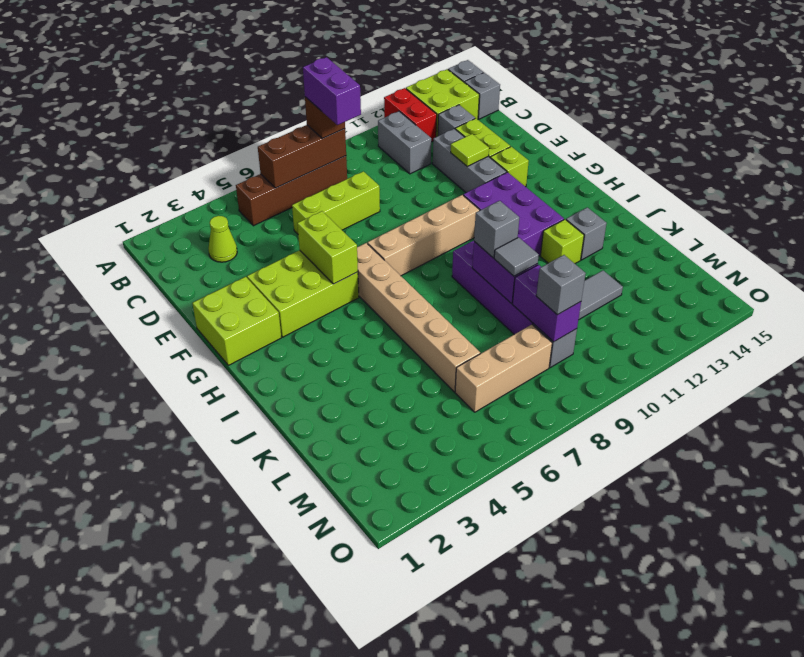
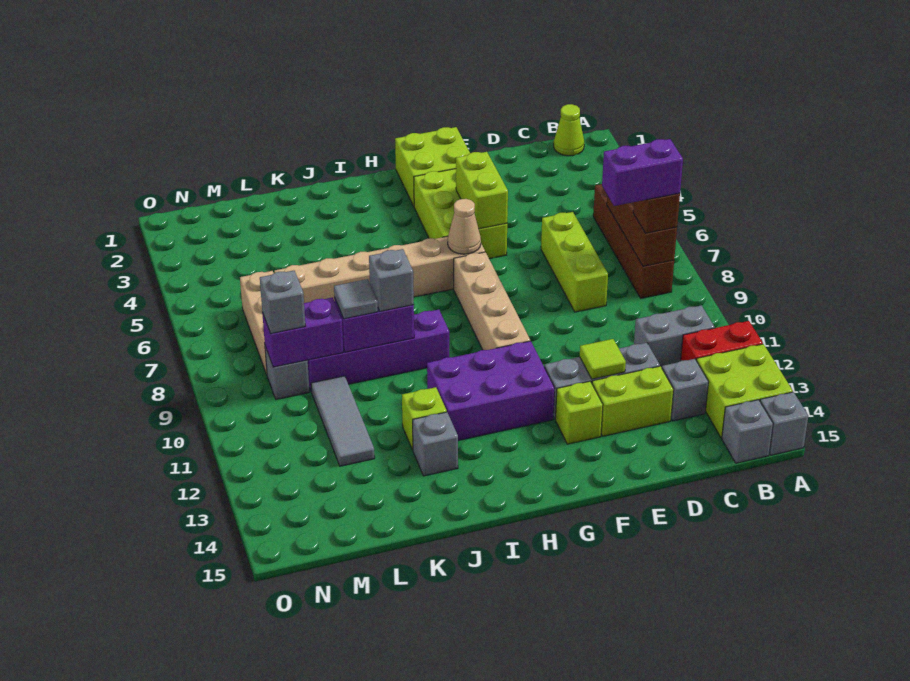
lime 1x1 cone [208,216,237,262] -> lime 1x1 cone moved to [554,104,584,156]
lime 1x2 brick [297,211,358,284] -> lime 1x2 brick turned to [456,152,508,229]
none -> tan 1x1 cone [448,199,481,254]

